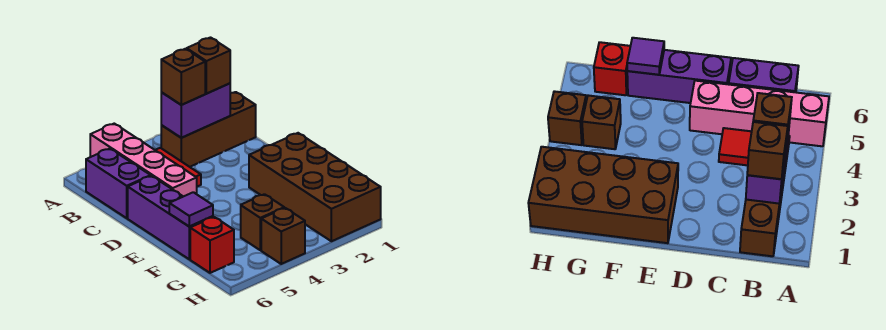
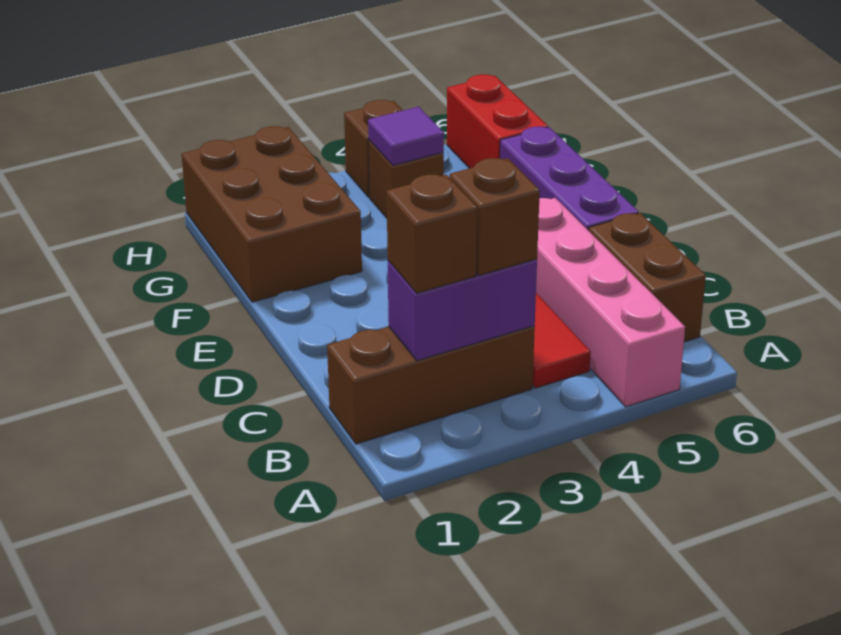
purple 1x2 brick [86,149,151,218] -> brown 1x2 brick [589,213,706,342]
brown 2x4 brick [249,133,381,241] -> brown 2x3 brick [182,126,362,302]
purple 1x1 tile [169,192,213,226] -> purple 1x1 tile moved to [368,107,444,165]
red 1x1 brick [190,217,234,273] -> red 1x2 brick [447,74,548,168]

